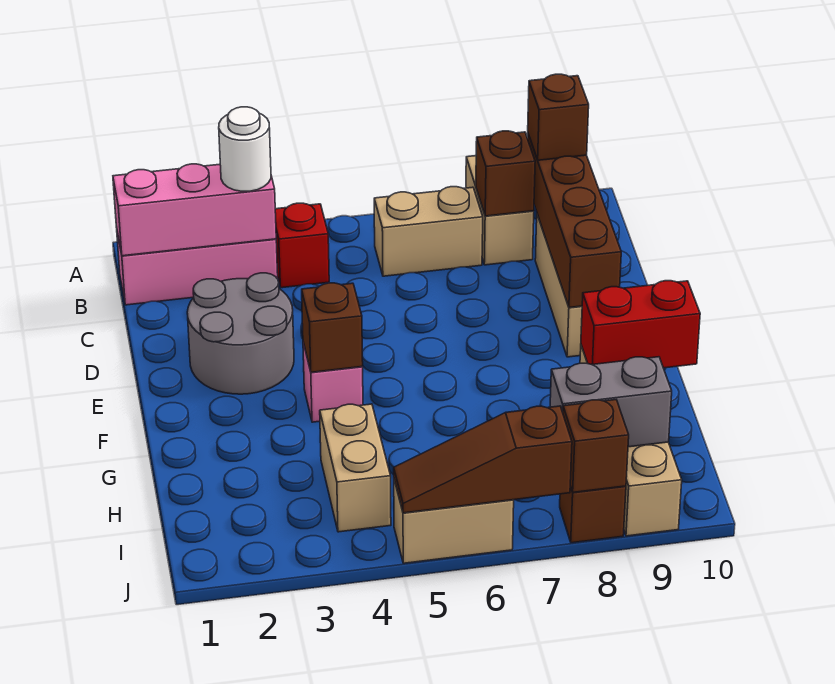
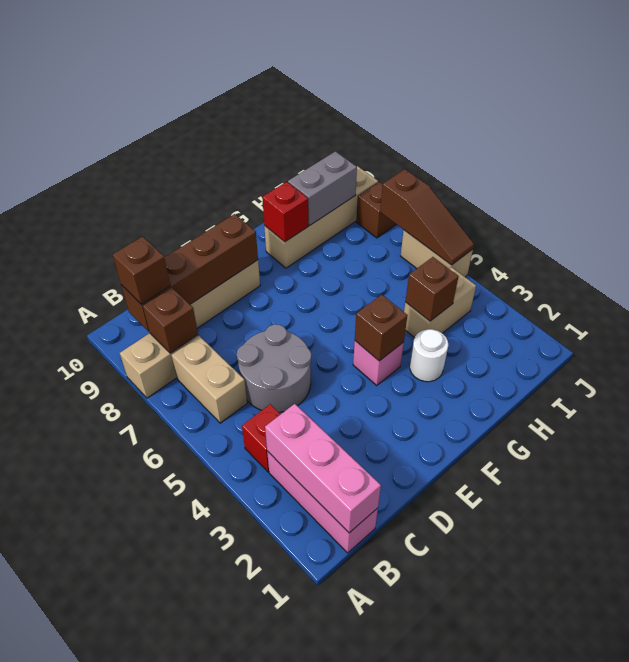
white 1x1 round brick [219,107,271,191] -> white 1x1 round brick moved to [410,329,448,382]
grey 2x2 round brick [187,273,294,394] -> grey 2x2 round brick moved to [237,324,311,412]
red 1x2 brick [581,281,700,368] -> red 1x1 brick [262,182,308,242]
grey 1x2 brick [550,357,672,447] -> grey 1x2 brick turned to [288,151,357,226]
brown 1x1 brick [563,400,629,492] -> brown 1x1 brick moved to [405,257,459,321]

